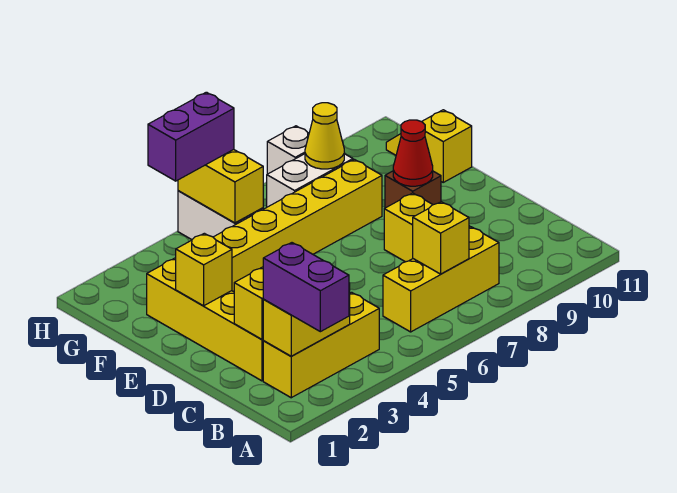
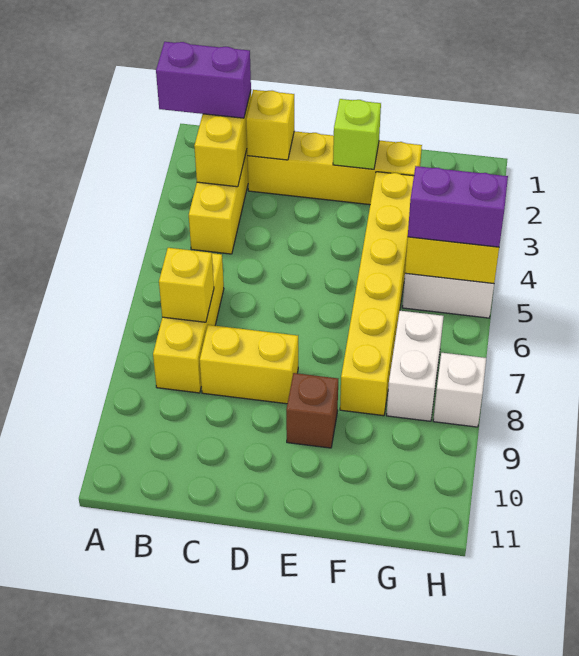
yellow 1x1 brick [176,233,232,306] -> lime 1x1 brick [333,99,381,169]
red 1x1 cone [393,120,433,186] -> none
yellow 1x2 slope [386,110,472,182] -> none
yellow 1x1 cone [305,103,344,169] -> none
purple 1x2 brick [148,92,234,181] -> purple 1x2 brick turned to [408,166,508,247]

